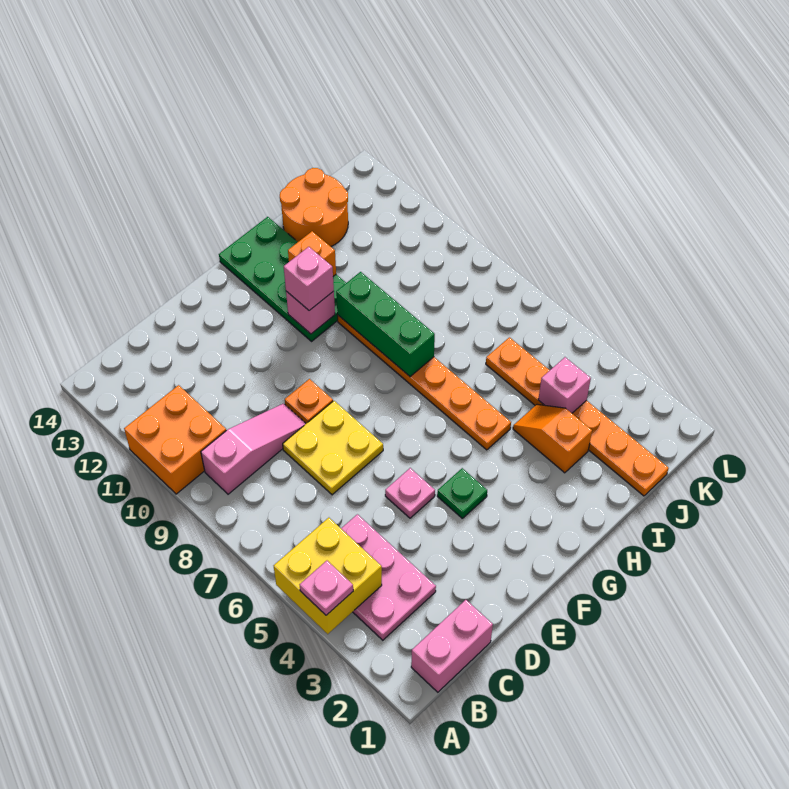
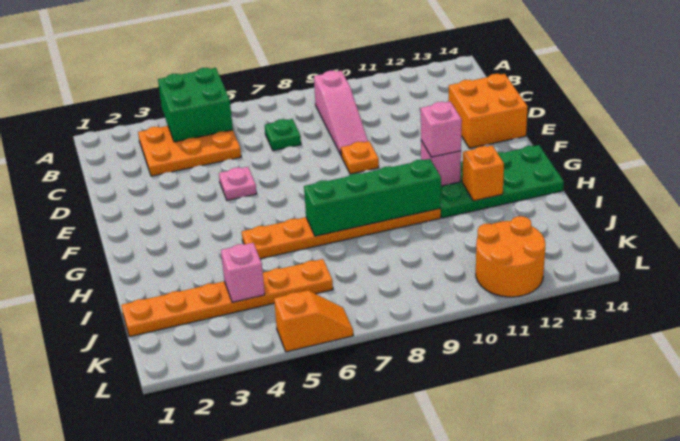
yellow 2x2 brick [274,518,382,634] -> green 2x2 brick [158,68,233,142]
pink 1x1 plate [300,561,353,615] -> none
orange 2x2 brick [124,385,226,494] -> orange 2x2 brick moved to [449,74,528,148]
pink 1x2 brick [411,600,493,692] -> none
pink 2x3 plate [341,514,436,640] -> orange 2x3 plate [138,126,241,176]
yellow 2x2 plate [283,401,383,495] -> none
green 1x1 plate [437,468,487,518] -> green 1x1 plate moved to [265,119,301,151]
green 1x3 brick [336,272,435,377] -> green 1x4 brick [304,159,441,236]
orange 1x2 slope [513,404,592,473] -> orange 1x2 slope moved to [274,290,353,352]
orange 2x2 round brick [280,168,348,246] -> orange 2x2 round brick moved to [476,216,545,297]

